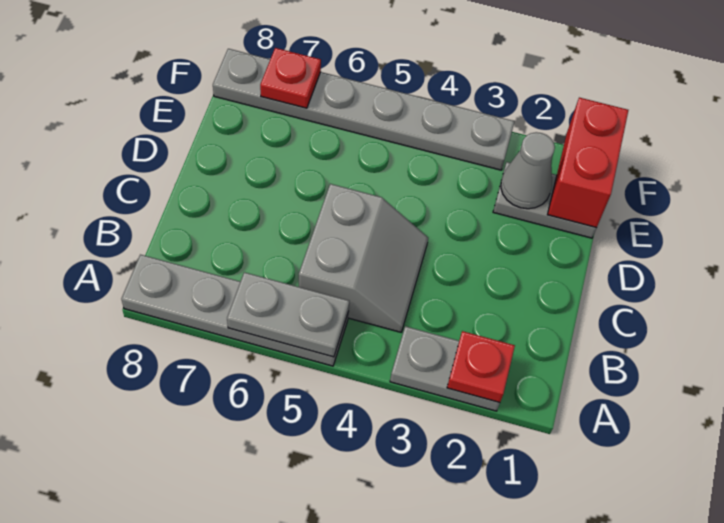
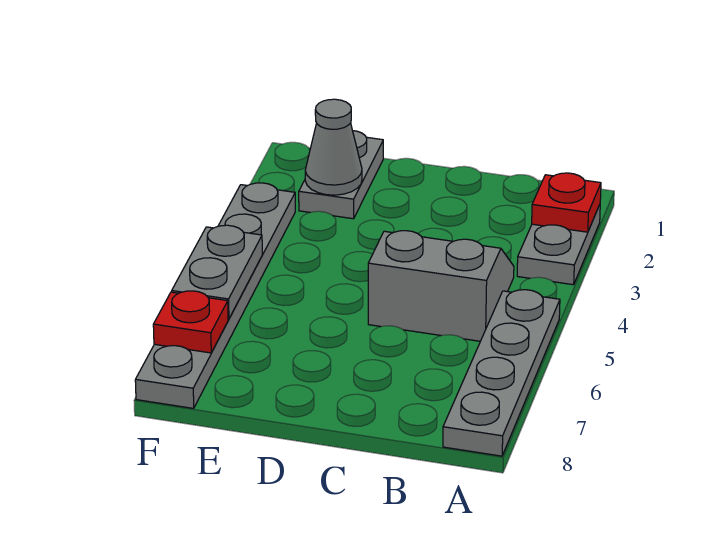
grey 1x2 plate [227,272,349,357] -> grey 1x2 plate moved to [172,225,262,319]
red 1x2 brick [547,98,628,228] -> none

